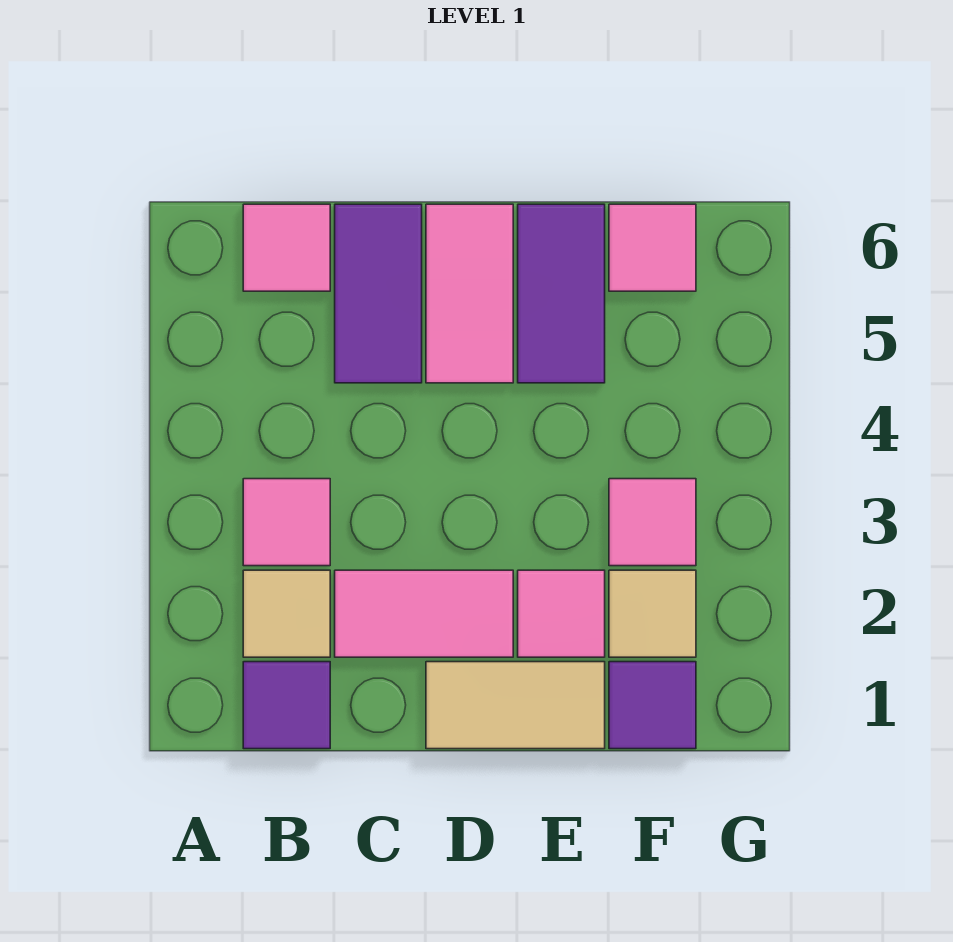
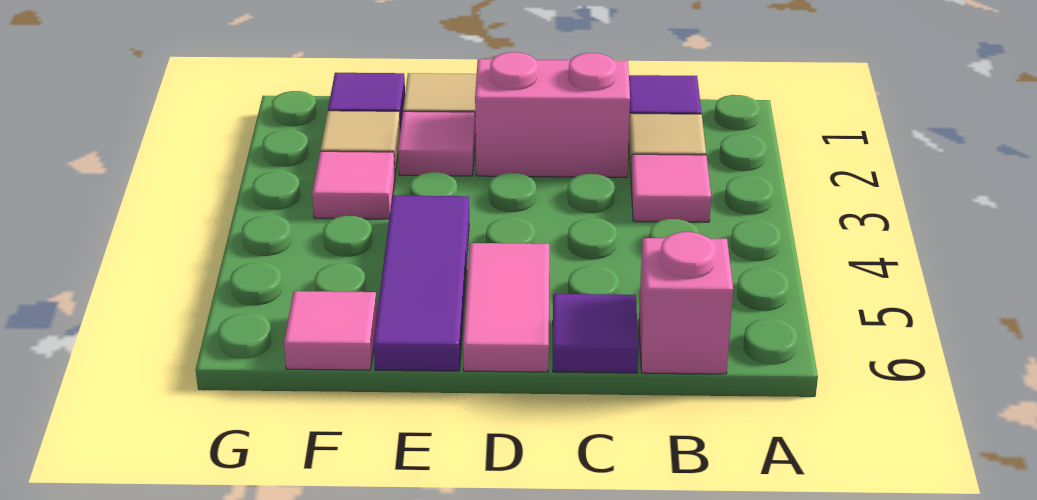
pink 1x1 tile [243,204,330,291] -> pink 1x1 brick [639,232,733,374]
pink 1x2 tile [335,570,513,657] -> pink 1x2 brick [475,52,630,178]
purple 1x2 tile [335,204,422,383] -> purple 1x1 tile [553,294,639,373]
purple 1x2 tile [518,204,605,383] -> purple 1x3 tile [373,196,469,371]

